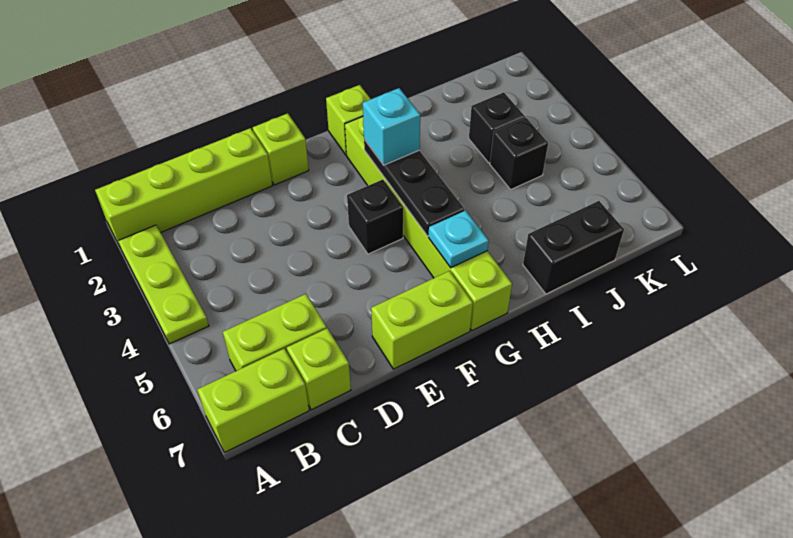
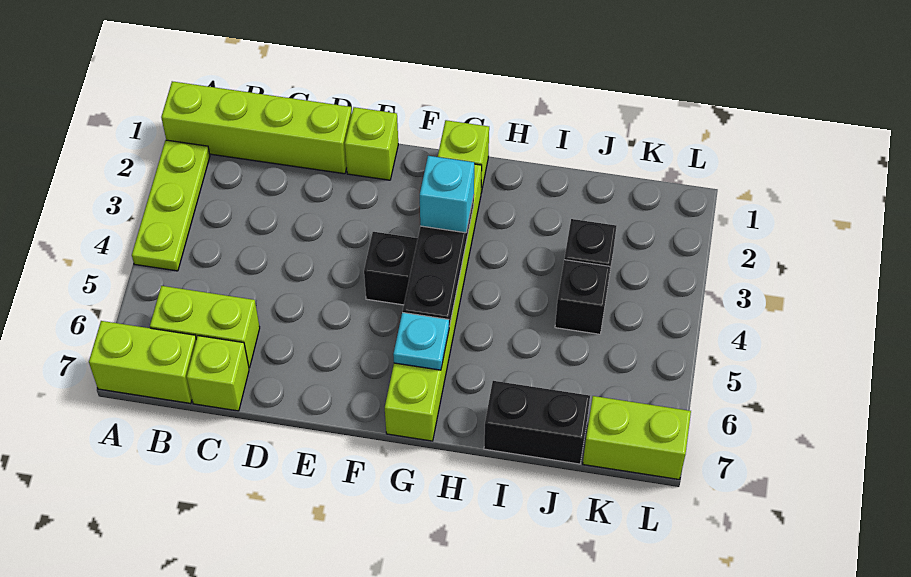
lime 1x2 brick [371,271,473,369] -> lime 1x2 brick moved to [583,396,691,479]

